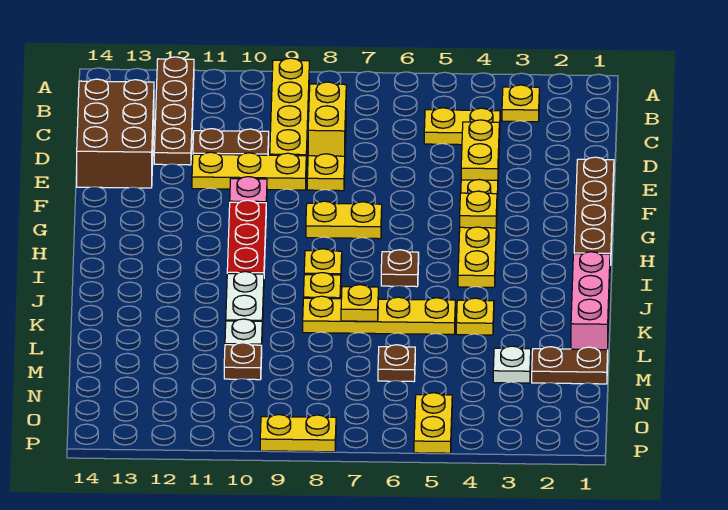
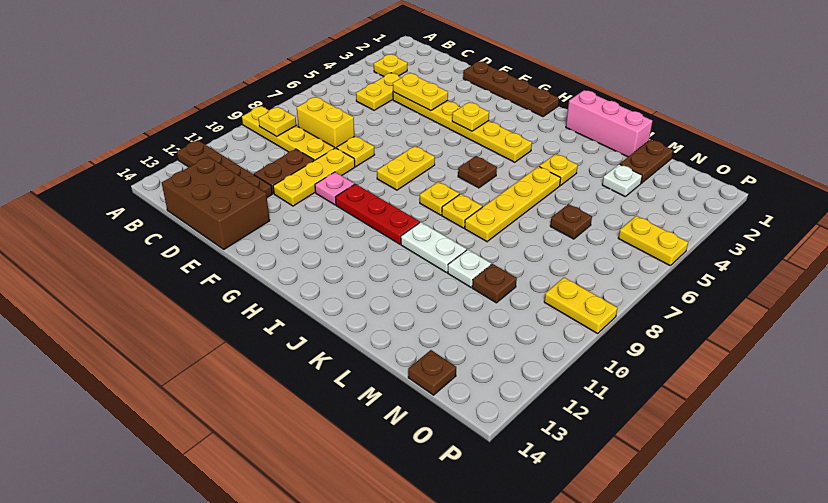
yellow 1x1 plate [341,285,378,321] -> yellow 1x1 plate moved to [258,107,296,137]
none -> brown 1x1 plate [408,350,456,395]
yellow 1x2 plate [260,415,336,452] -> yellow 1x2 plate turned to [544,277,617,334]

